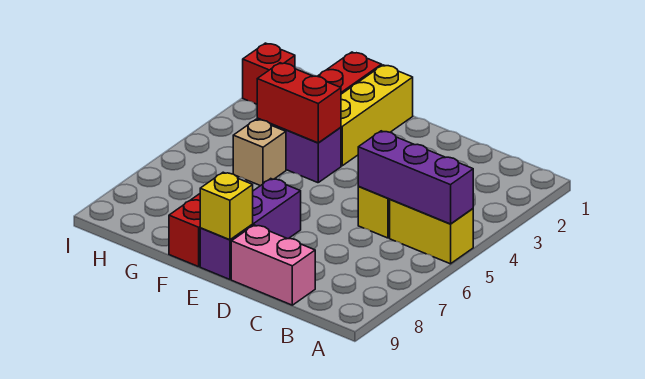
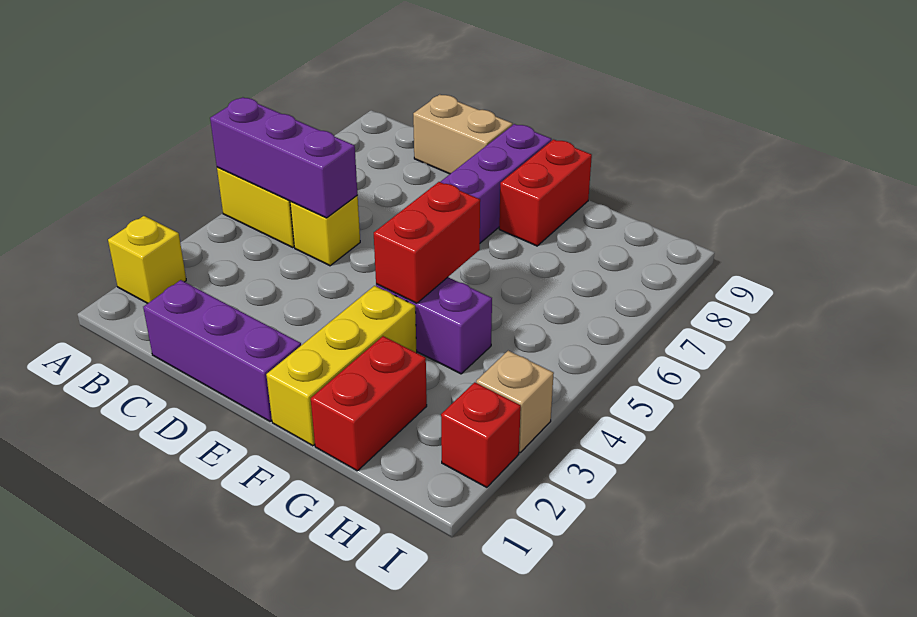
none -> purple 1x3 brick [143,280,301,421]
pink 1x2 brick [231,225,315,305] -> tan 1x2 brick [413,94,513,174]
yellow 1x1 brick [200,172,253,240] -> yellow 1x1 brick moved to [108,216,186,303]
red 1x2 brick [257,63,341,143] -> red 1x2 brick turned to [374,182,480,303]
tan 1x1 brick [233,119,286,186] -> tan 1x1 brick moved to [476,351,554,452]

